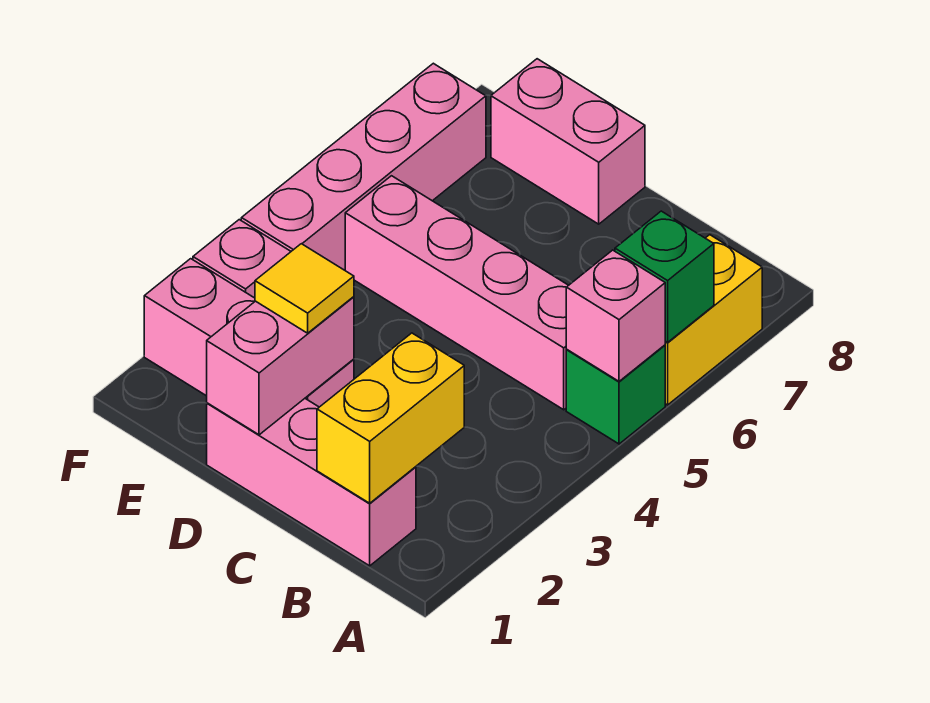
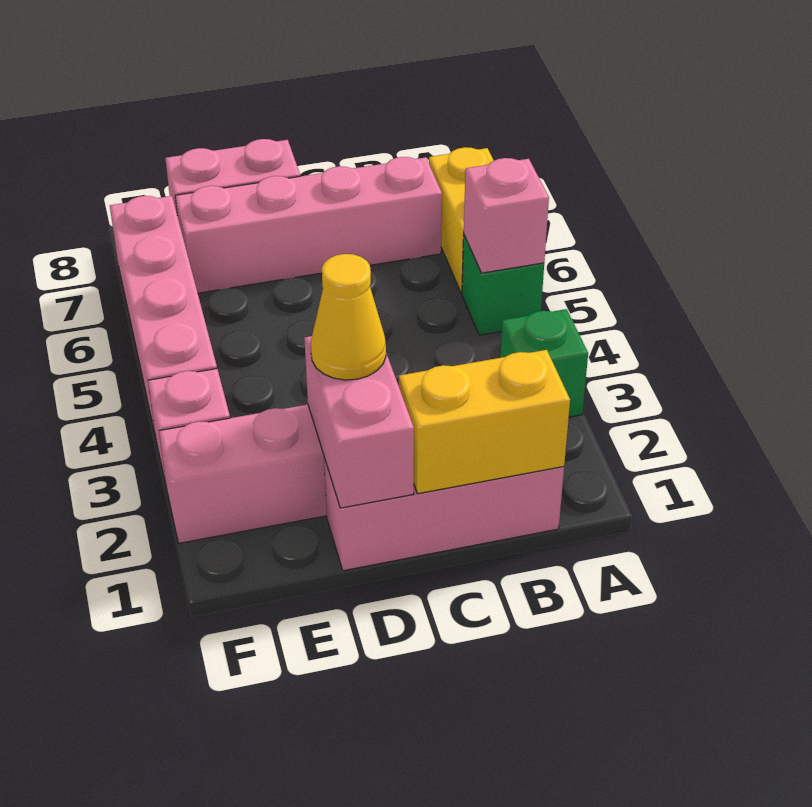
green 1x1 brick [615,211,714,342] -> green 1x1 brick moved to [500,309,588,417]
yellow 1x2 brick [317,333,464,503] -> yellow 1x2 brick turned to [399,350,570,494]
pink 1x4 brick [345,176,568,410] -> pink 1x4 brick moved to [175,157,442,293]
yellow 1x1 tile [255,244,354,333] -> yellow 1x1 cone [311,254,386,380]

